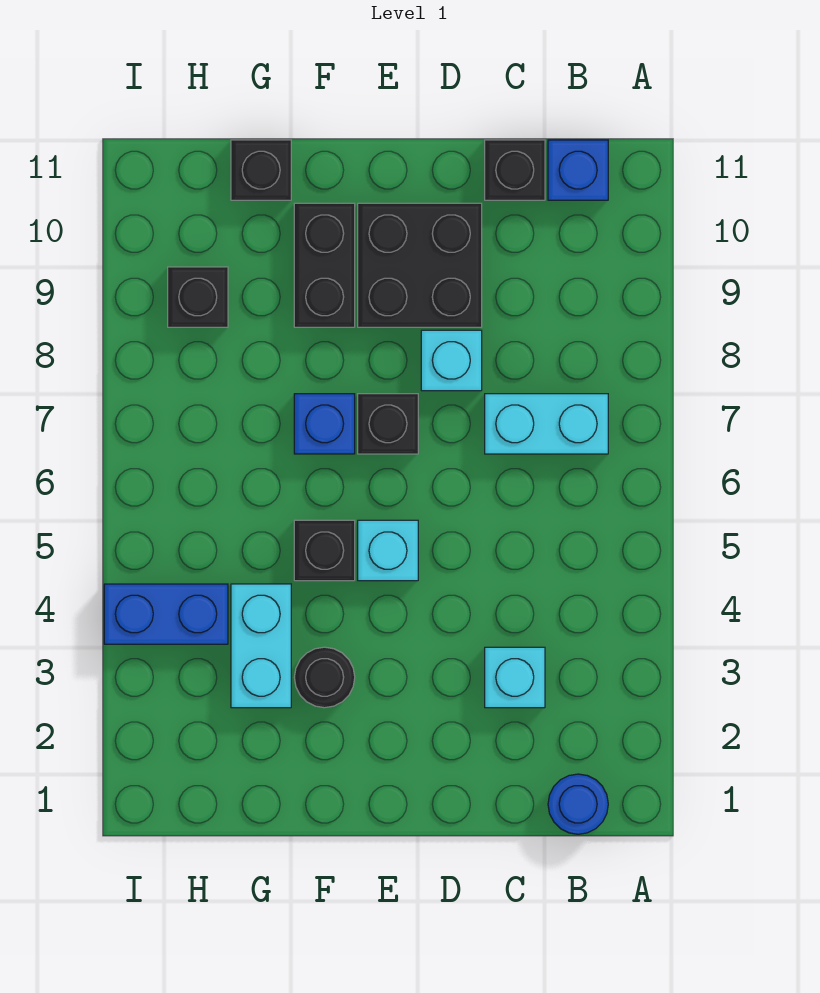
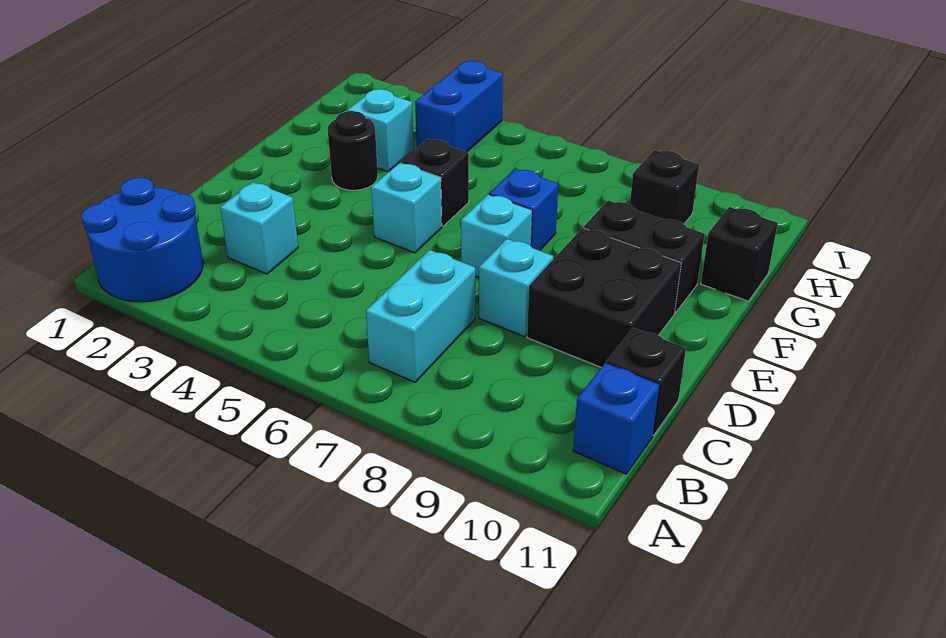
blue 1x1 round brick [548,774,608,834] -> blue 2x2 round brick [81,178,203,302]
black 1x1 brick [358,394,418,454] -> cyan 1x1 brick [461,194,532,277]
cyan 1x2 brick [231,584,291,708] -> cyan 1x1 brick [347,89,414,172]

